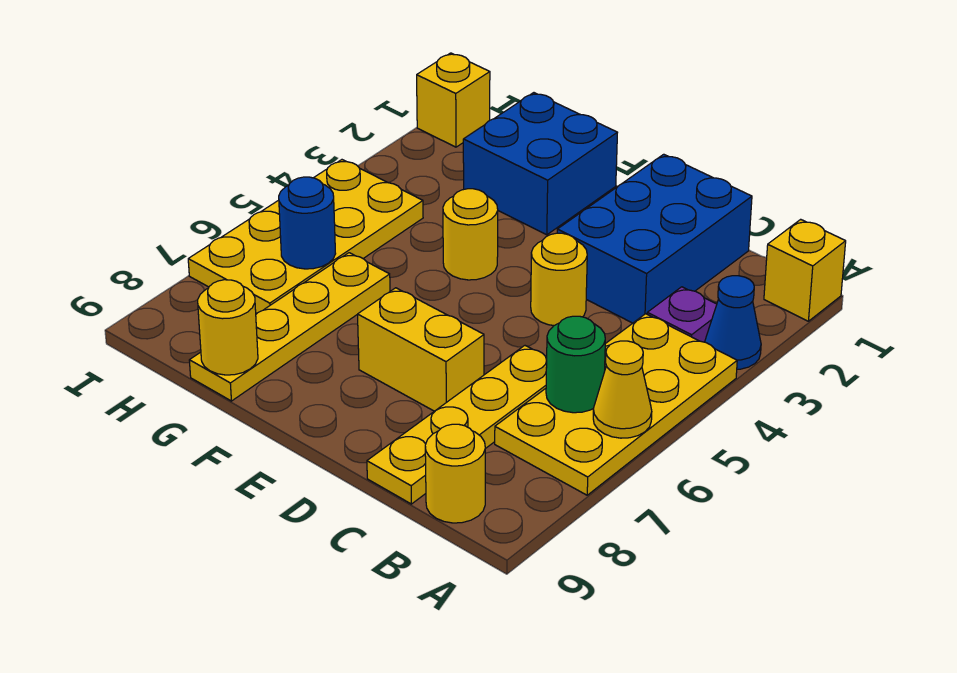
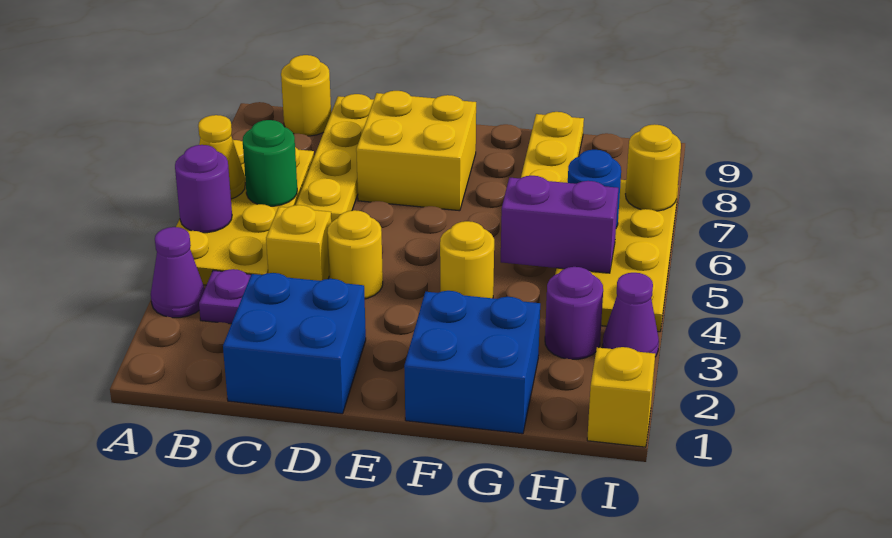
yellow 1x1 brick [764,219,846,321] -> yellow 1x1 brick moved to [266,205,331,281]
blue 1x1 cone [705,276,761,369] -> purple 1x1 cone [151,227,205,318]
none -> purple 1x1 round brick [175,145,232,233]
blue 2x3 brick [557,154,752,323] -> blue 2x2 brick [223,273,366,414]
yellow 1x2 brick [358,288,484,411] -> yellow 2x2 brick [356,91,476,211]
none -> purple 1x2 brick [501,176,618,273]
yellow 1x1 round brick [198,280,258,375] -> yellow 1x1 round brick moved to [626,124,681,211]
none -> purple 1x1 round brick [545,267,603,359]
none -> purple 1x1 cone [603,273,659,357]

